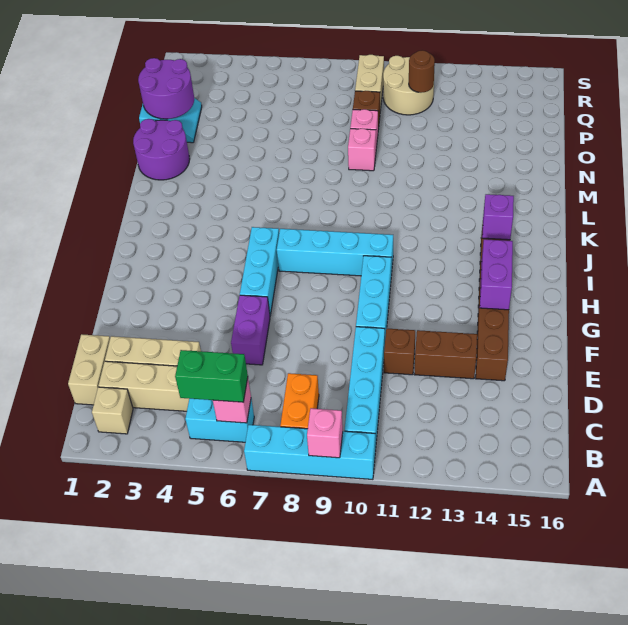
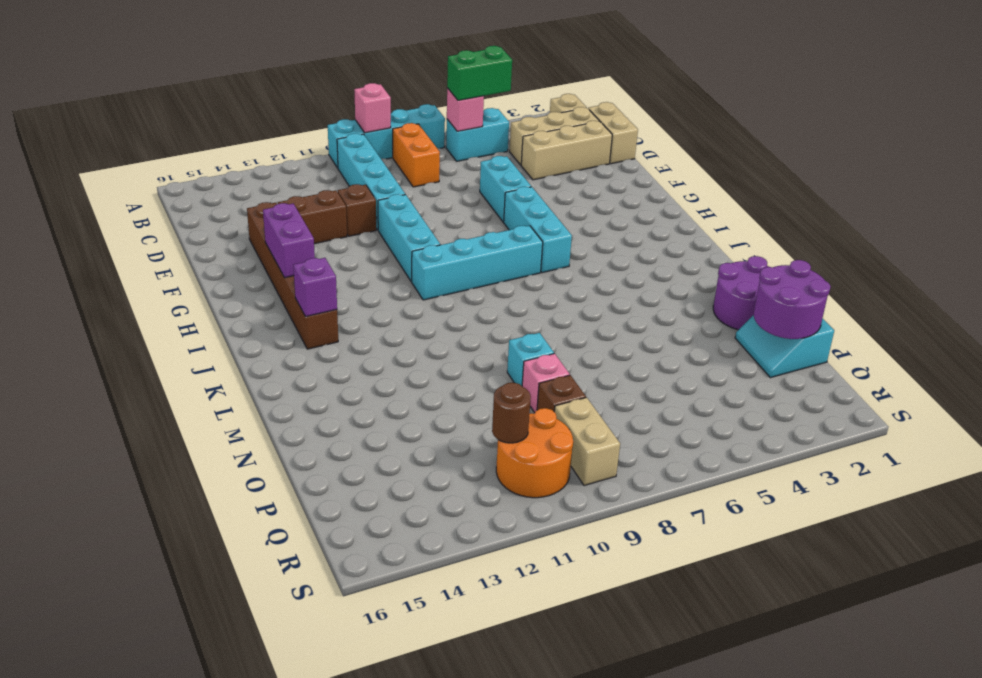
purple 1x2 brick [231,295,270,365] -> cyan 1x2 brick [480,156,531,222]
pink 1x1 brick [348,128,376,171] -> cyan 1x1 brick [507,333,554,386]
tan 2x2 round brick [383,56,434,115] -> orange 2x2 round brick [496,408,573,498]

